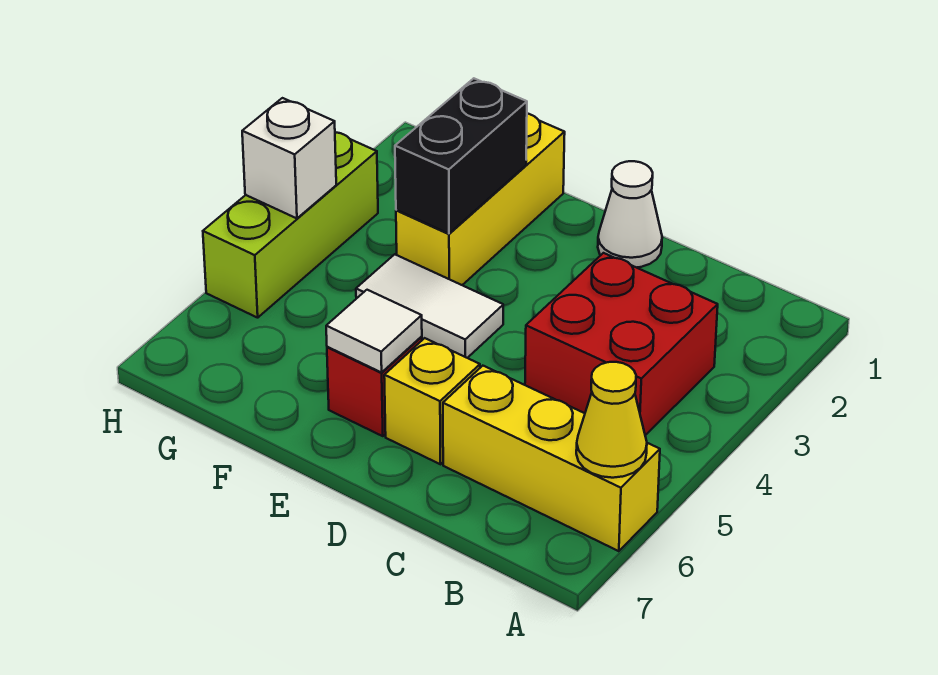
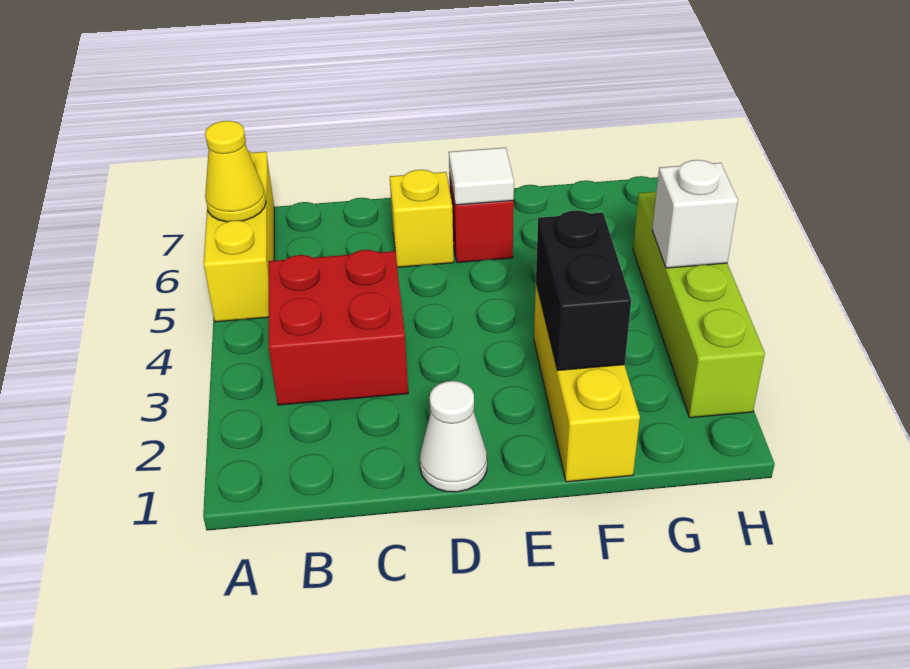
yellow 1x3 brick [443,366,660,551] -> yellow 1x3 brick turned to [204,151,274,322]
white 1x2 tile [356,254,503,358] -> none
lime 1x3 brick [203,132,378,318] -> lime 1x4 brick [633,192,765,418]

